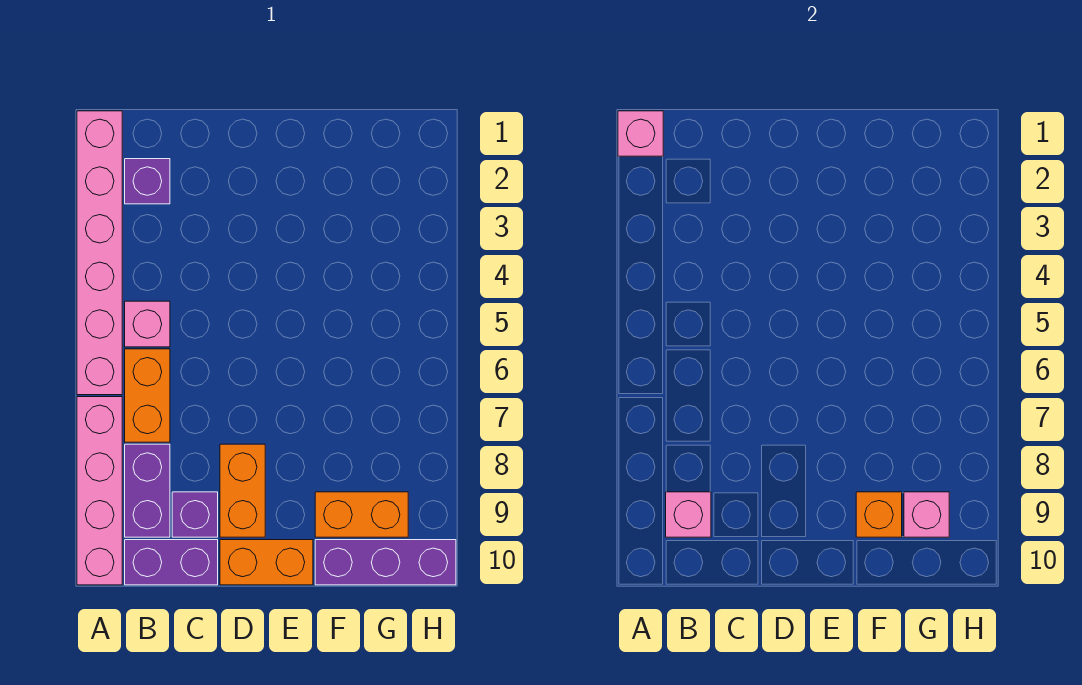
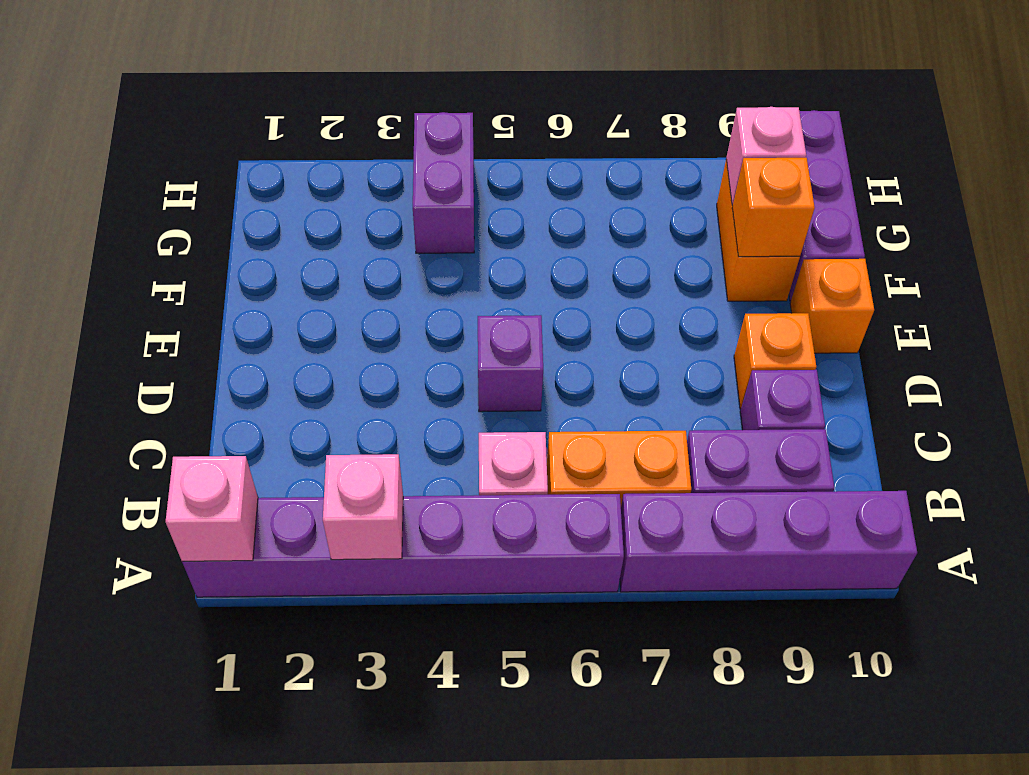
pink 1x6 brick [77,111,122,395] -> purple 1x6 brick [182,494,624,597]
pink 1x4 brick [77,397,122,585] -> purple 1x4 brick [620,491,917,592]
purple 1x1 brick [125,159,170,204] -> purple 1x1 brick moved to [478,315,543,412]
pink 1x1 brick [666,492,711,537] -> pink 1x1 brick moved to [323,454,403,560]
purple 1x2 brick [125,540,218,585] -> purple 1x2 brick moved to [413,112,474,253]
orange 1x2 brick [220,444,265,537] -> orange 1x1 brick [734,313,816,409]
orange 1x2 brick [220,540,313,585] -> orange 1x1 brick [790,259,874,353]

